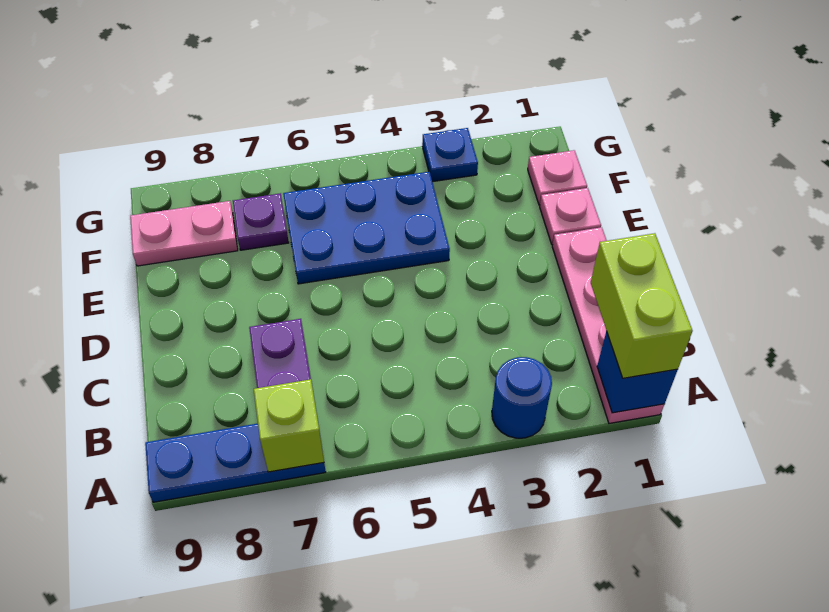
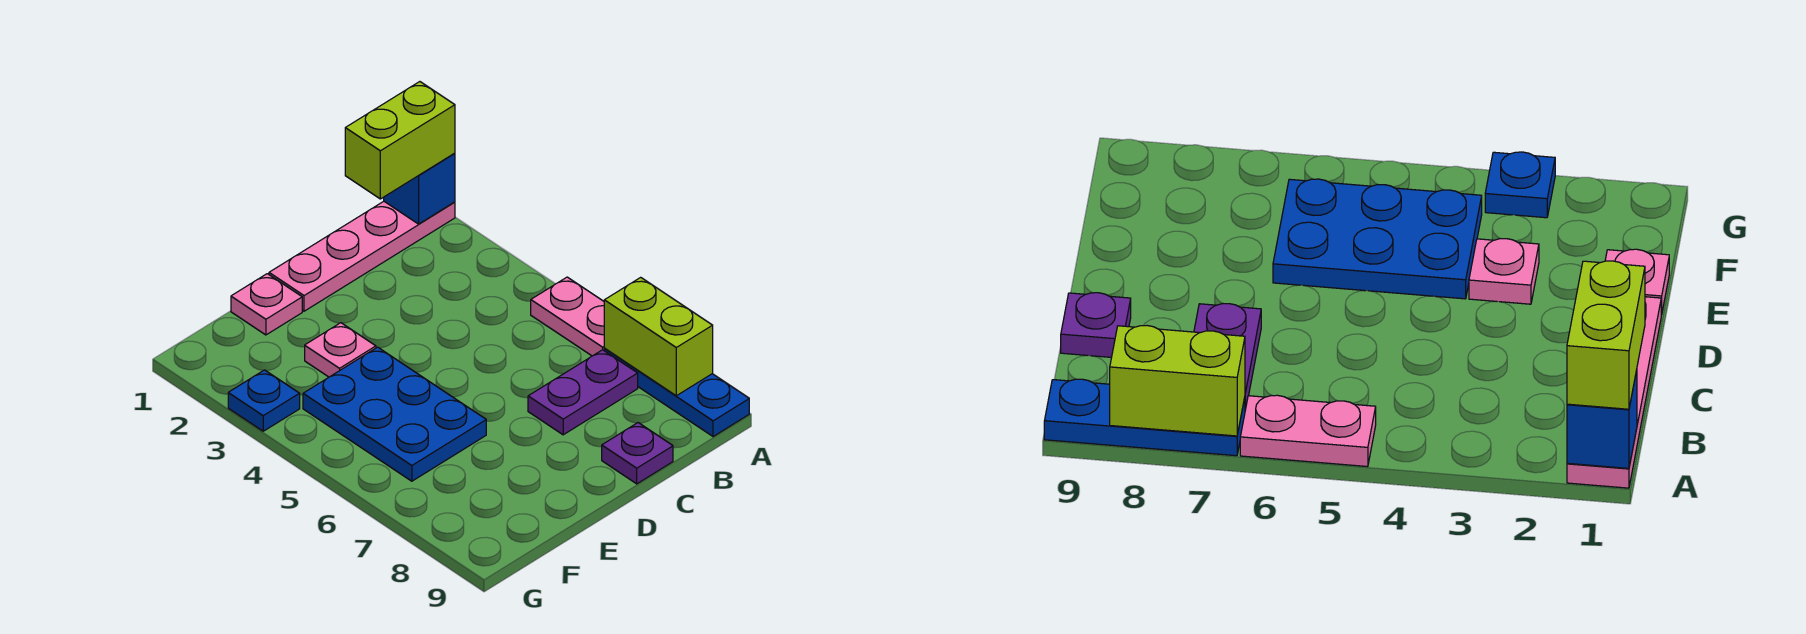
blue 1x1 round brick [492,357,552,438] -> none
lime 1x1 brick [254,379,324,472] -> lime 1x2 brick [604,277,713,396]
pink 1x1 plate [528,150,587,205] -> pink 1x1 plate moved to [305,323,376,377]
purple 1x1 plate [233,193,289,250] -> purple 1x1 plate moved to [602,423,673,484]
pink 1x2 plate [130,201,238,266] -> pink 1x2 plate moved to [531,277,605,356]

